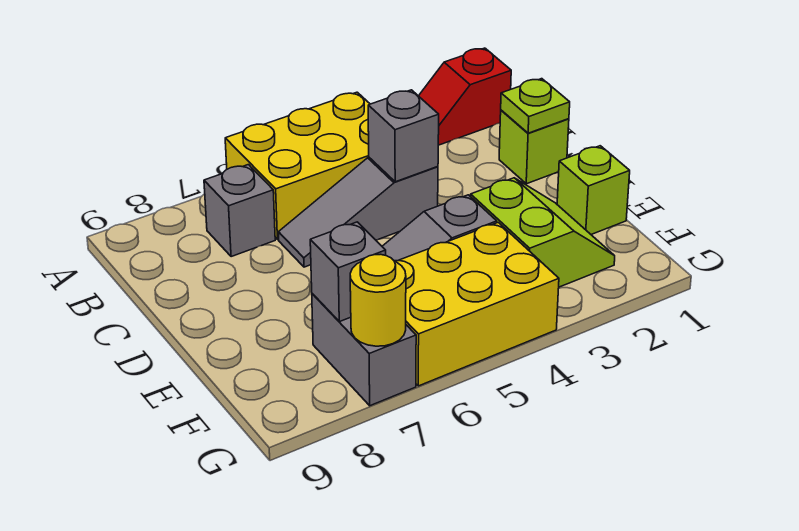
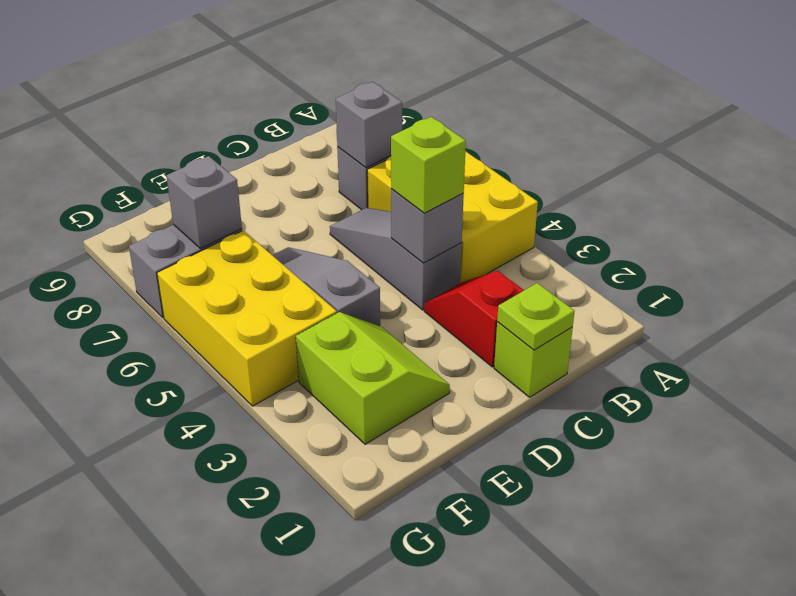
red 1x2 slope [419,48,511,145] -> red 1x2 slope moved to [424,271,524,367]
none -> grey 1x1 brick [336,82,402,168]
lime 1x1 brick [557,146,630,234] -> lime 1x1 brick moved to [391,117,466,213]
lime 2x2 slope [471,178,615,287] -> lime 2x2 slope turned to [296,312,450,444]
yellow 1x1 round brick [350,254,406,346] -> none

